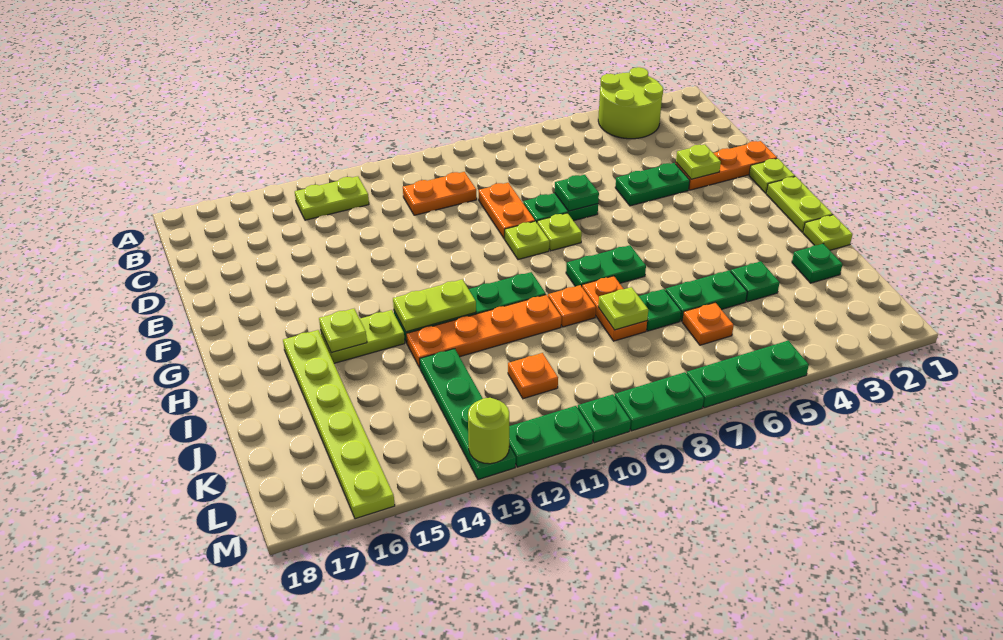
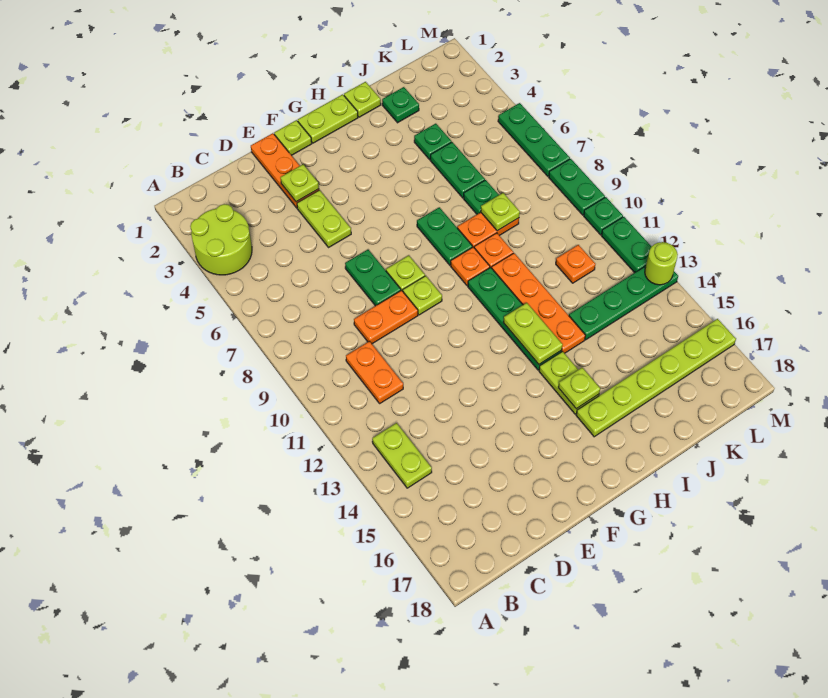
green 1x2 plate [615,163,690,206] -> lime 1x2 plate [297,190,351,248]
green 1x1 plate [555,175,599,211] -> none
orange 1x1 plate [682,302,734,345] -> orange 1x1 plate moved to [451,247,490,286]

